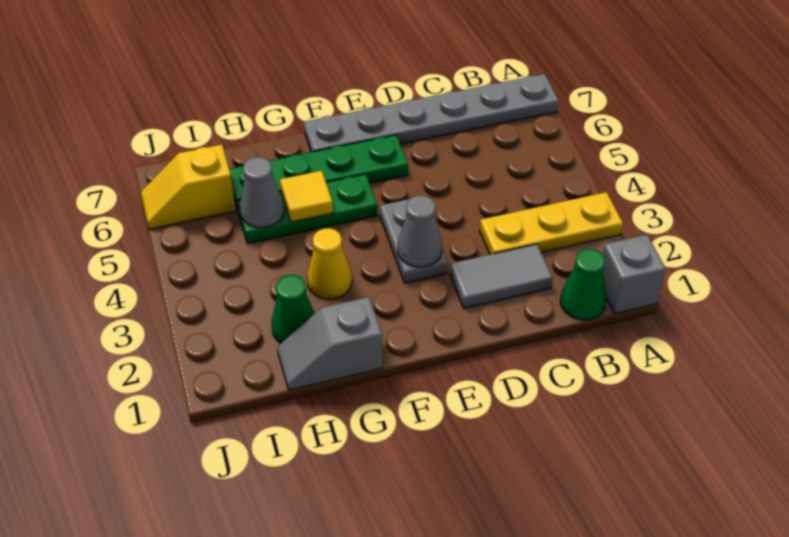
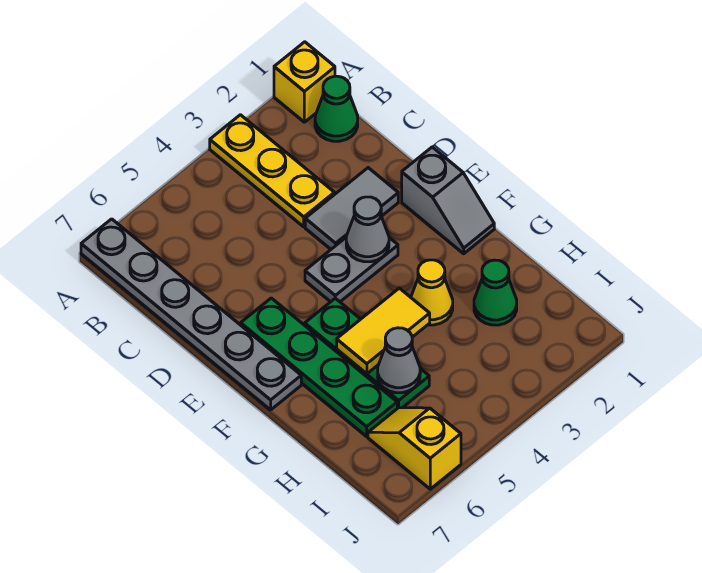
grey 1x1 brick [603,235,666,314] -> yellow 1x1 brick [274,42,335,122]
grey 1x2 tile [450,244,553,308] -> grey 1x2 tile turned to [305,168,398,249]
grey 1x2 slope [277,297,382,390] -> grey 1x2 slope moved to [402,147,494,254]
yellow 1x1 tile [280,171,333,222] -> yellow 1x2 tile [337,288,430,374]
yellow 1x2 slope [141,145,236,229] -> yellow 1x2 slope turned to [368,408,461,489]

